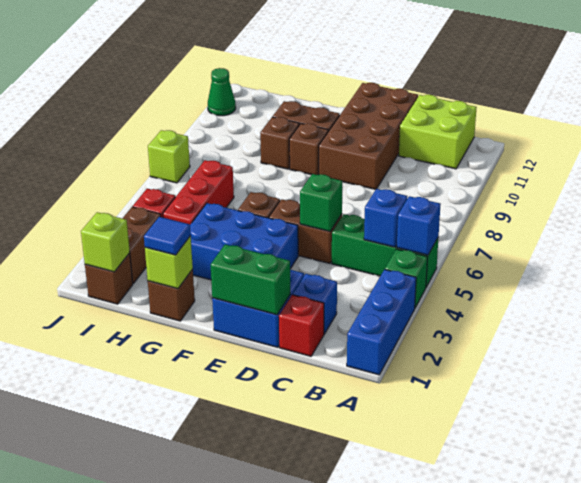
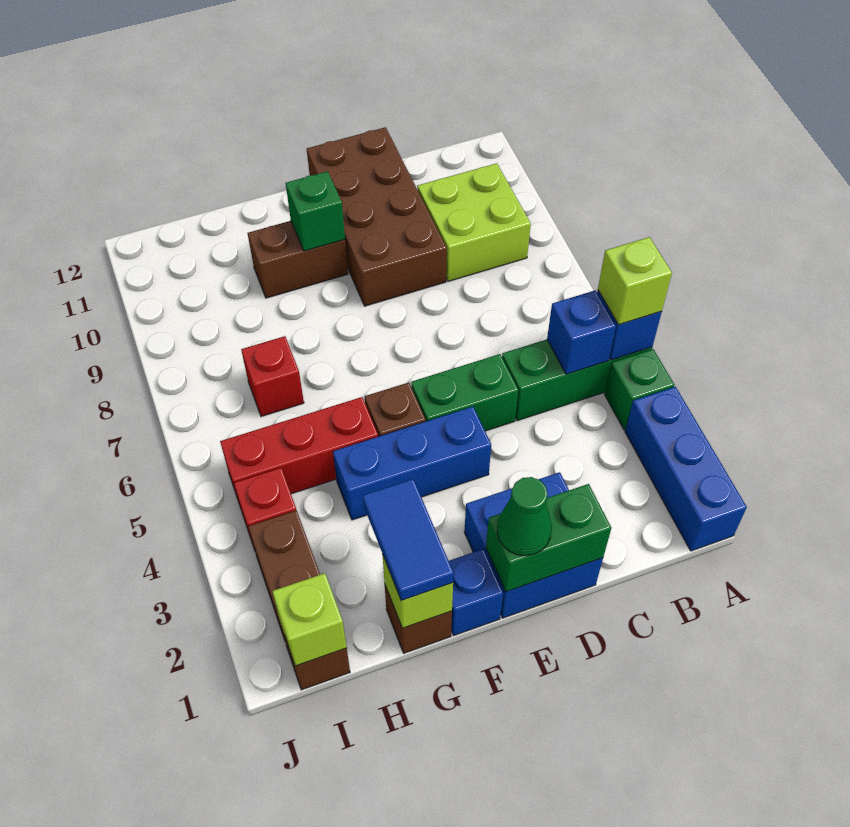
lime 2x2 brick [399,95,477,169] -> lime 2x2 brick moved to [417,163,531,281]
red 1x1 brick [279,295,324,356] -> red 1x1 brick moved to [241,336,304,416]
blue 1x1 brick [293,274,337,334] -> blue 1x1 brick moved to [449,549,503,636]
brown 1x2 brick [269,199,342,263] -> green 1x2 brick [411,354,518,431]
green 1x1 brick [300,174,342,231] -> green 1x1 brick moved to [286,171,345,251]
blue 2x3 brick [190,203,298,280] -> blue 1x3 brick [333,407,491,520]
brown 1x1 brick [289,123,328,175] -> none
blue 1x1 tile [144,217,191,255] -> blue 1x2 tile [363,479,454,601]
brown 1x1 brick [260,117,299,169] -> none
red 1x3 brick [163,160,234,224] -> red 1x3 brick turned to [220,397,378,505]
lime 1x1 brick [148,130,190,183] -> lime 1x1 brick moved to [598,237,672,325]
green 1x1 cone [208,68,236,116] -> green 1x1 cone moved to [497,477,552,556]

